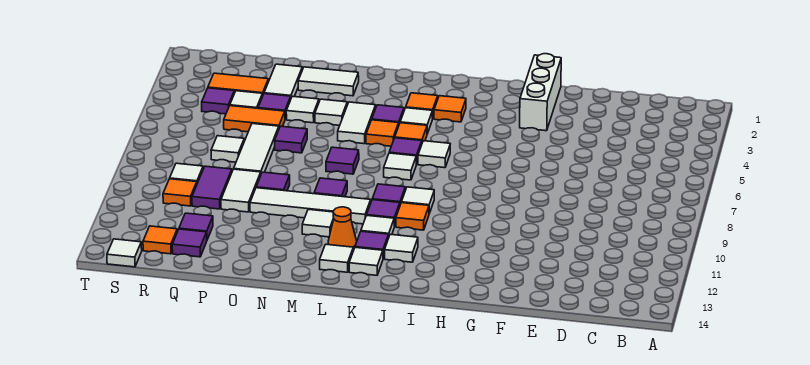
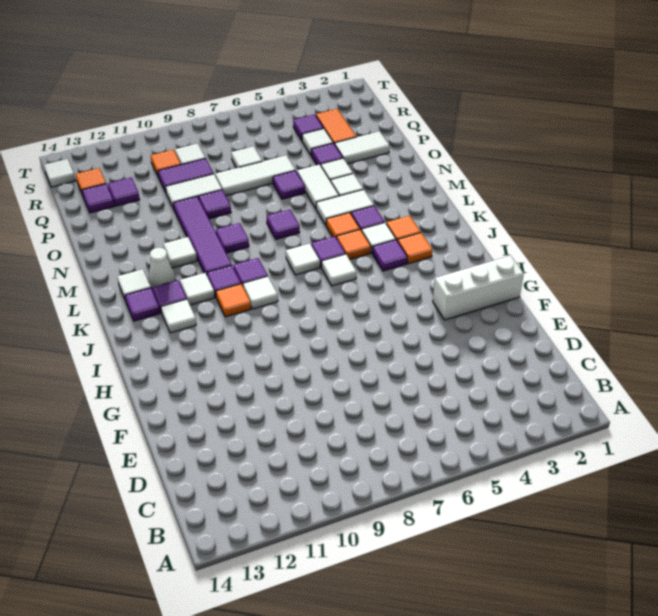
none -> purple 1x1 tile [372,240,407,271]
white 1x1 tile [349,247,383,275] -> purple 1x1 tile [125,288,160,321]
white 1x4 tile [250,188,371,224] -> purple 1x4 tile [173,197,232,274]
orange 1x1 cone [328,207,357,251] -> white 1x1 cone [148,248,176,289]
white 1x2 tile [298,67,359,96] -> white 1x2 tile moved to [297,164,339,208]
orange 1x2 tile [224,106,285,132] -> none

